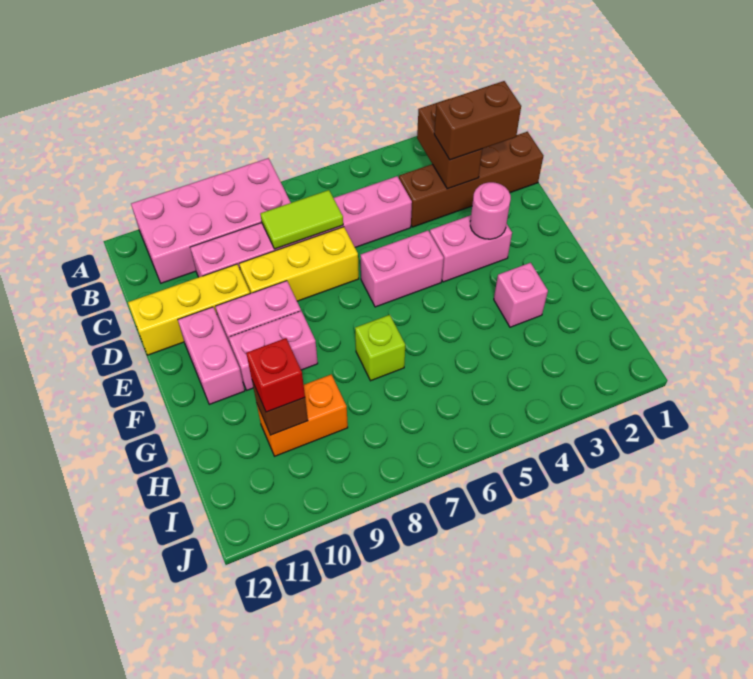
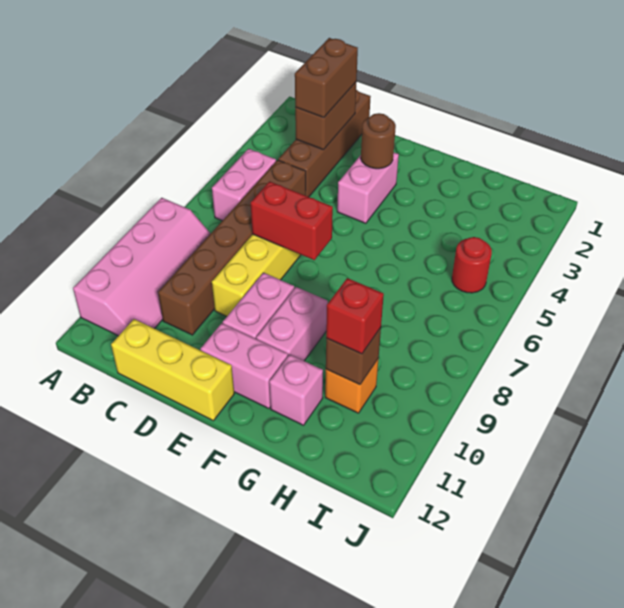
pink 2x4 brick [131,158,291,283] -> pink 2x4 slope [73,198,211,336]
brown 1x2 brick [417,103,482,189] -> brown 1x2 brick turned to [295,82,356,150]
pink 1x6 brick [190,176,412,277] -> brown 1x6 brick [158,160,306,335]
lime 1x2 tile [260,190,343,249] -> none
none -> red 1x2 brick [251,181,333,260]
yellow 1x3 brick [128,264,250,355] -> yellow 1x3 brick turned to [111,319,234,421]
pink 1x1 round brick [470,182,511,239] -> brown 1x1 round brick [361,113,396,169]
pink 1x2 brick [361,231,444,307] -> pink 1x2 brick moved to [212,149,276,221]
pink 1x1 brick [494,263,548,327] -> pink 1x1 brick moved to [269,354,323,425]
lime 1x1 brick [355,315,405,381] -> none
orange 1x2 brick [257,374,348,456] -> orange 1x1 brick [325,358,379,413]
none -> red 1x1 round brick [452,237,492,293]

